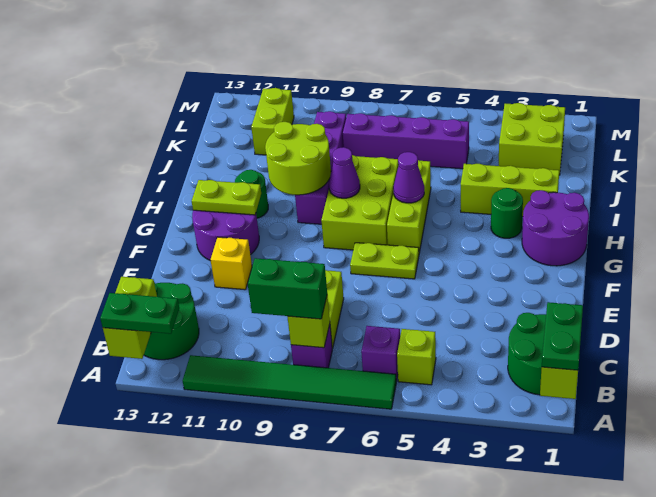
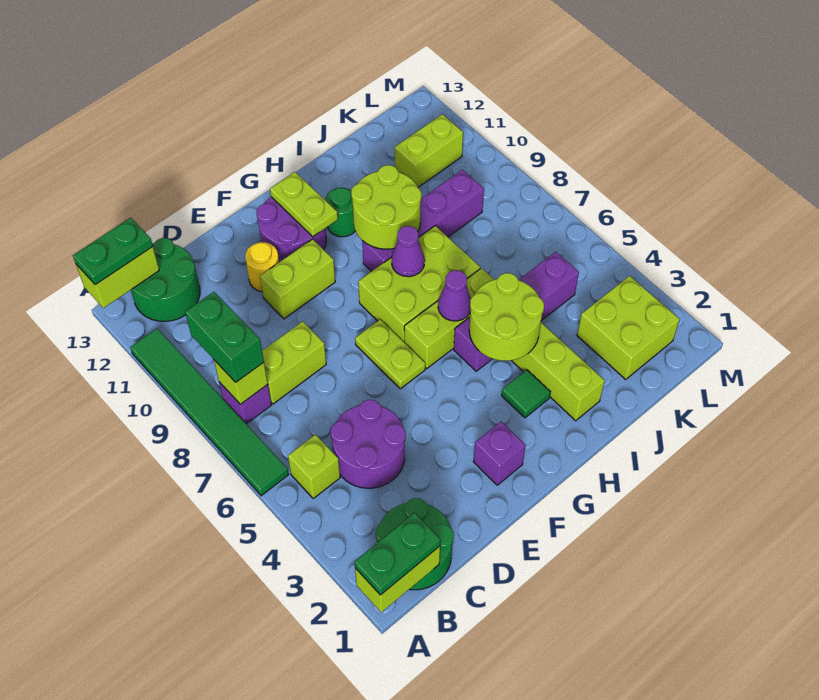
green 1x2 plate [100,293,179,334] -> green 1x2 plate turned to [73,218,153,285]
purple 1x1 brick [361,326,400,381] -> purple 1x1 brick moved to [474,422,526,485]
none -> lime 1x2 brick [260,239,335,319]
yellow 1x1 brick [210,237,252,290] -> yellow 1x1 round brick [245,242,279,292]
purple 2x2 round brick [522,190,589,266] -> purple 2x2 round brick moved to [331,400,406,488]
green 1x1 round brick [491,188,523,238] -> green 1x1 tile [502,370,550,418]
none -> lime 2x2 round brick [469,273,544,361]
purple 1x4 brick [343,113,469,169] -> purple 1x4 brick turned to [454,252,579,371]

